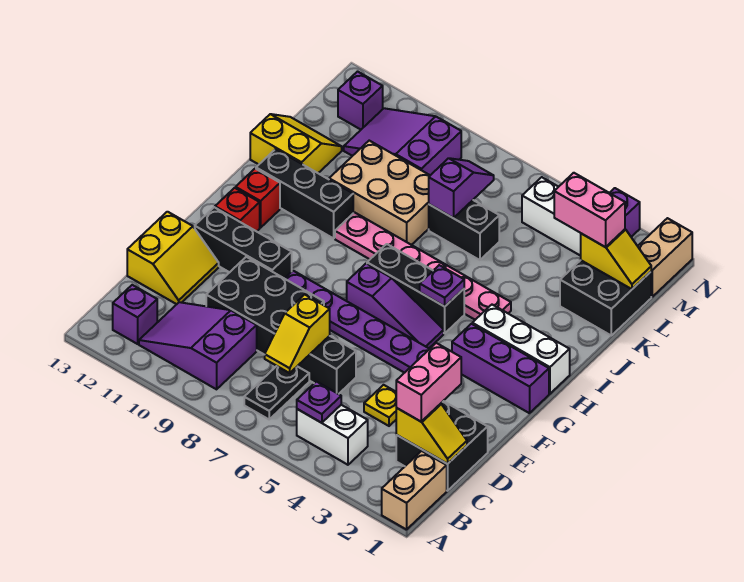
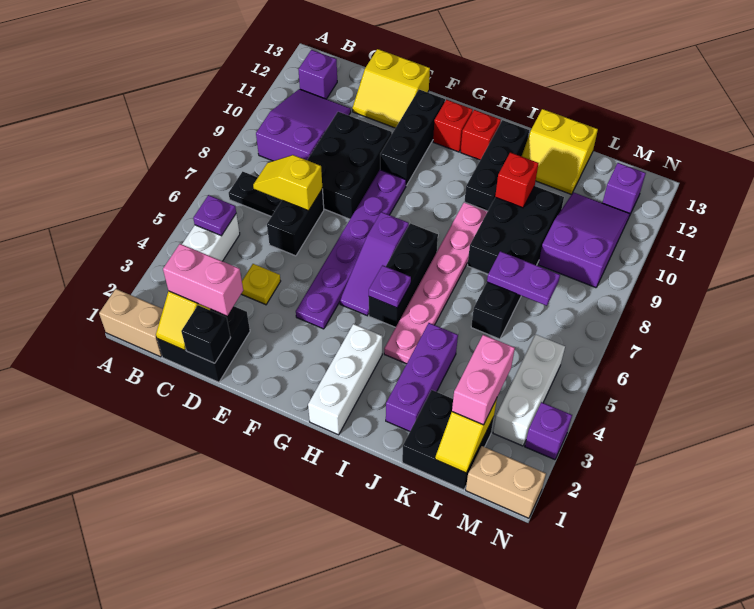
none -> black 1x1 brick [181,305,231,363]
purple 1x3 brick [452,324,549,413] -> purple 1x3 brick moved to [386,323,458,431]
tan 2x3 brick [329,141,430,245] -> black 2x3 brick [468,186,564,274]
none -> red 1x1 brick [495,152,538,208]
yellow 2x2 slope [250,114,342,173] -> yellow 2x2 slope turned to [522,109,598,195]
purple 1x2 slope [429,158,494,218] -> purple 1x2 plate [487,251,560,306]

